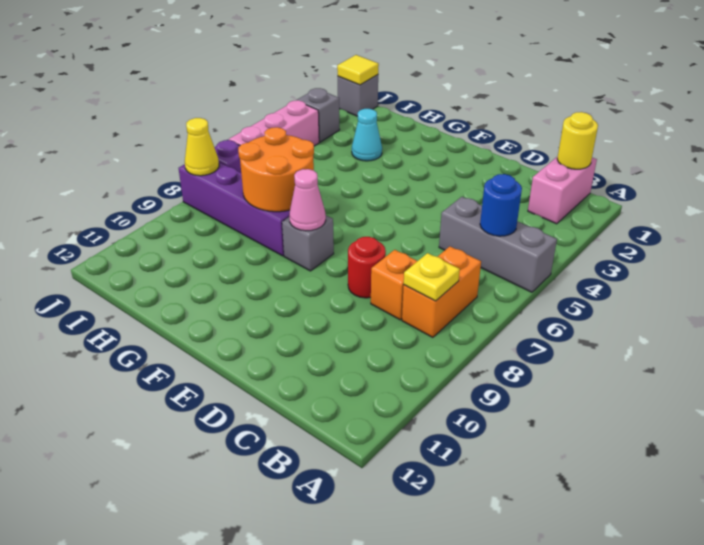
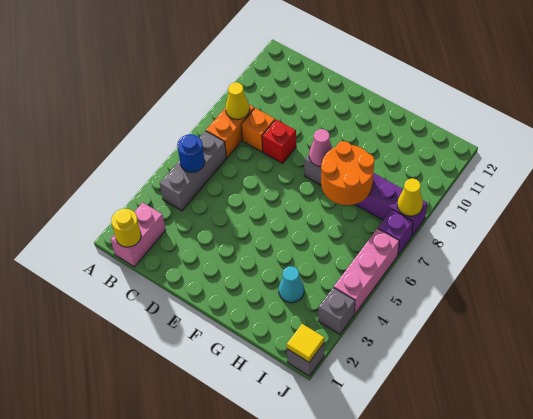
grey 1x3 brick [439,197,557,292] -> grey 1x3 brick turned to [160,131,227,211]
yellow 1x1 plate [404,253,460,301] -> yellow 1x1 cone [225,82,250,120]
red 1x1 round brick [348,237,386,298] -> red 1x1 brick [262,120,296,163]

